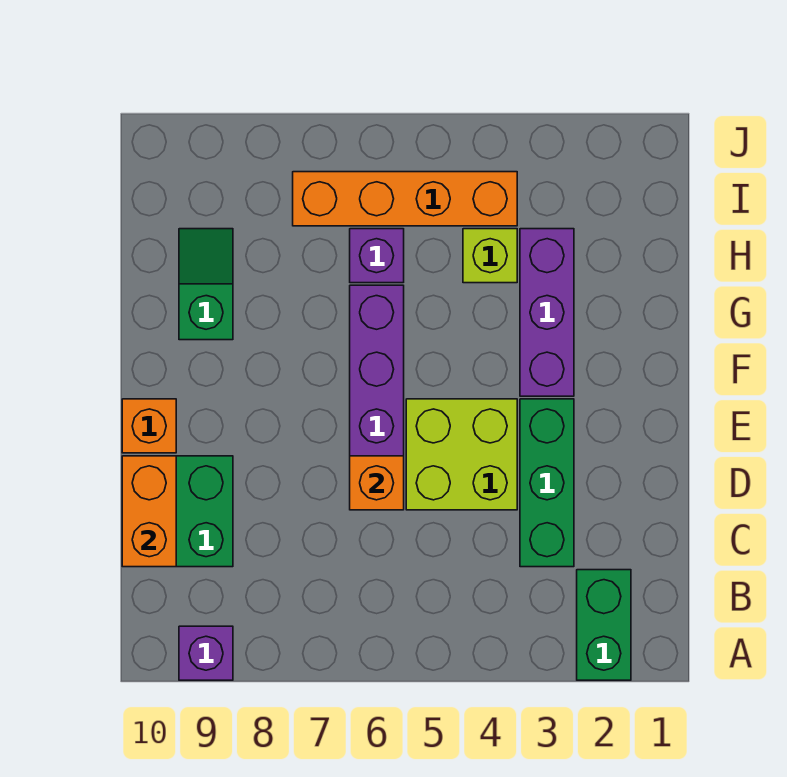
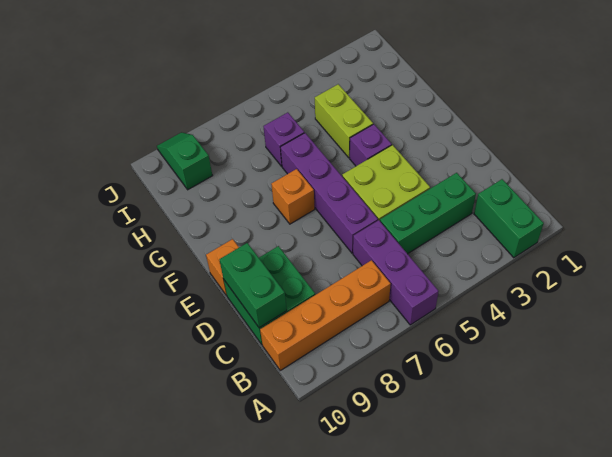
purple 1x1 brick [179,626,233,680] -> purple 1x1 brick moved to [350,124,392,166]
green 1x3 brick [520,399,574,567] -> green 1x3 brick turned to [380,173,476,254]
orange 1x2 brick [122,456,176,567] -> green 1x2 brick [219,243,287,328]
orange 1x1 brick [350,456,404,510] -> orange 1x1 brick moved to [271,169,315,224]
purple 1x3 brick [520,229,574,396] -> purple 1x3 brick moved to [353,220,439,325]
green 1x2 slope [179,229,233,340] -> green 1x2 slope moved to [157,132,213,190]
lime 1x1 brick [463,229,517,283] -> lime 1x2 brick [315,84,373,158]
orange 1x4 brick [293,172,517,226] -> orange 1x4 brick moved to [260,260,391,370]

